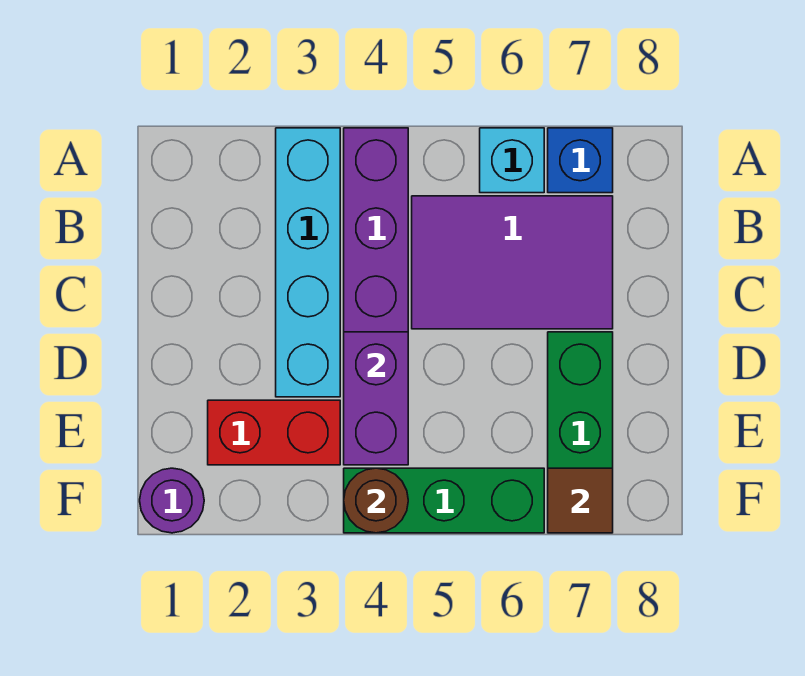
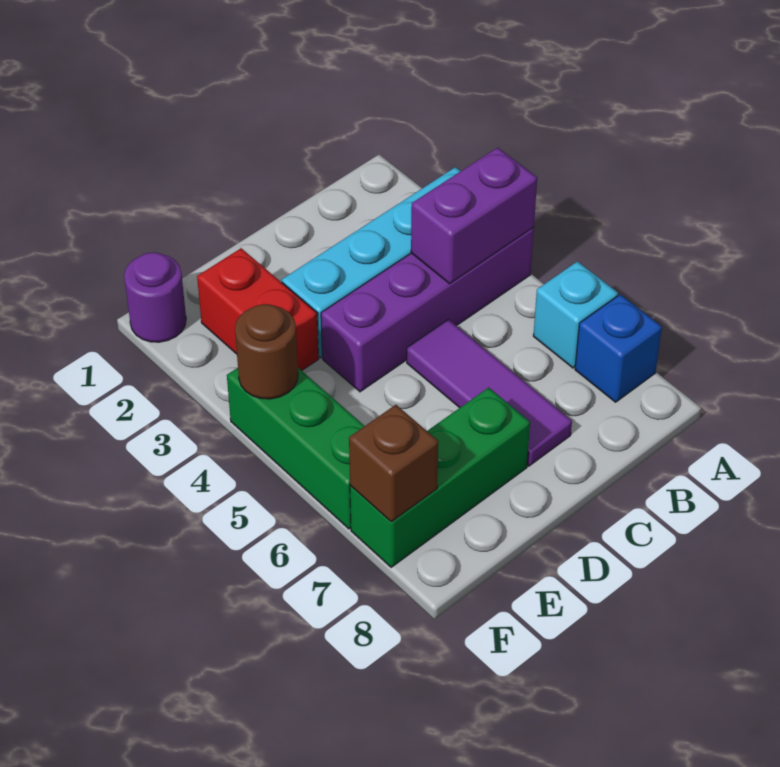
purple 2x3 tile [412,196,613,329] -> purple 1x3 tile [407,320,572,466]
purple 1x2 brick [344,332,408,465] -> purple 1x2 brick moved to [411,148,537,284]
brown 1x1 tile [548,468,613,533] -> brown 1x1 brick [349,405,438,522]

